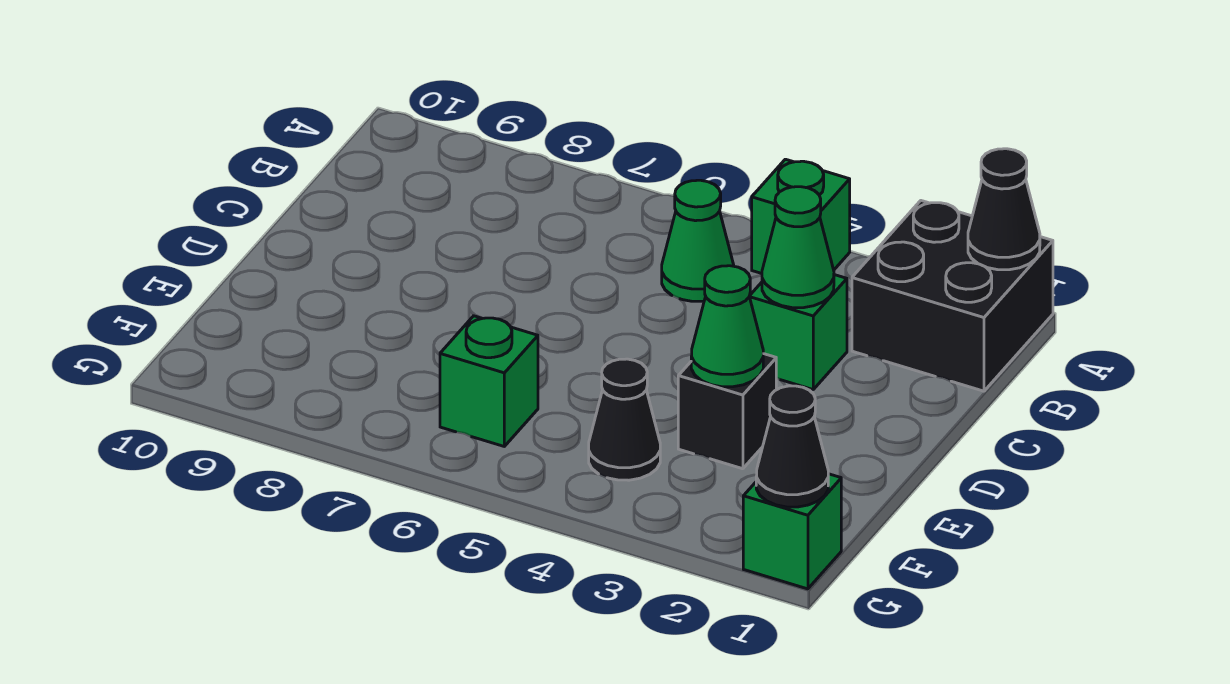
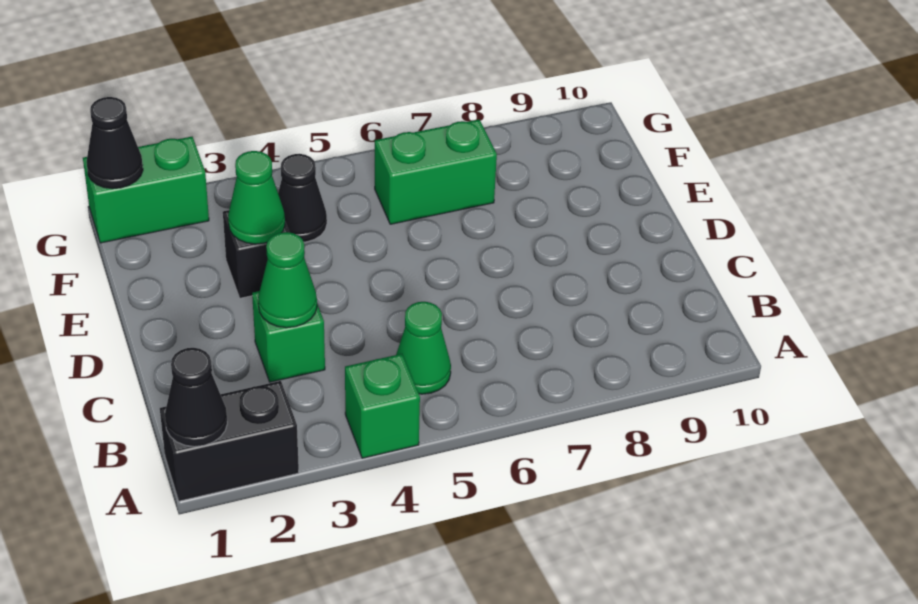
black 2x2 brick [852,201,1053,391] -> black 1x2 brick [160,381,299,501]
green 1x1 brick [440,316,538,446] -> green 1x2 brick [375,120,497,224]
green 1x1 brick [743,474,841,589] -> green 1x2 brick [83,137,209,243]

